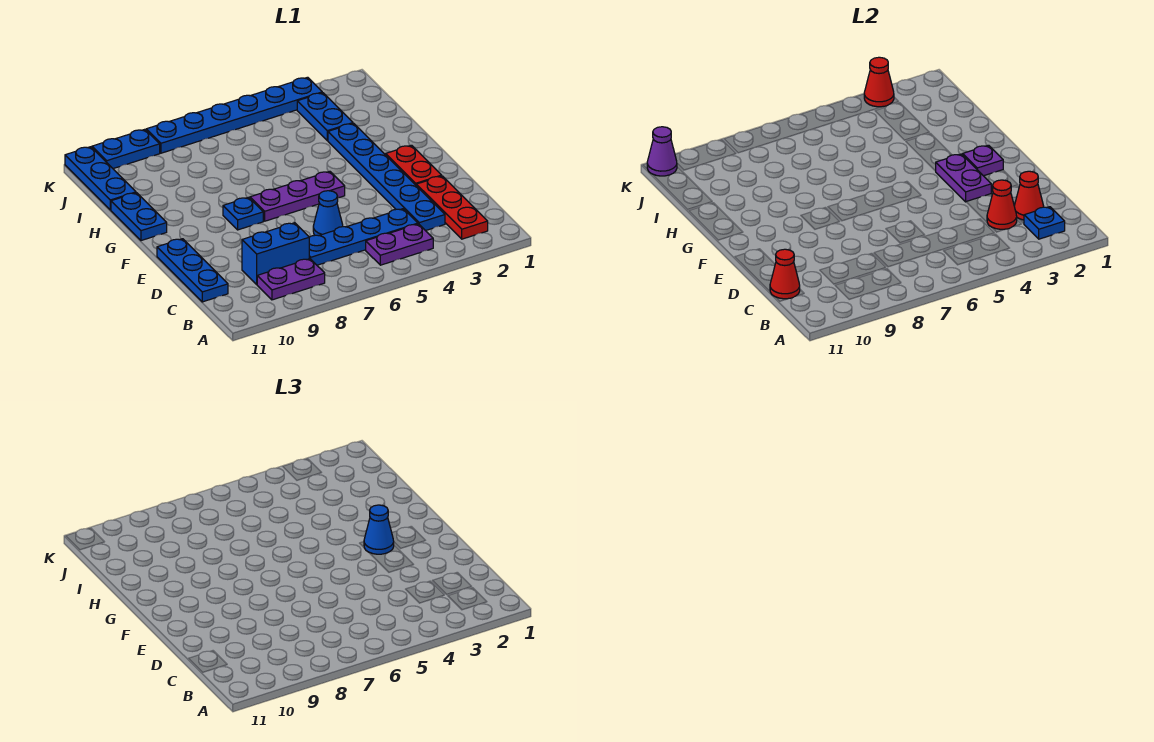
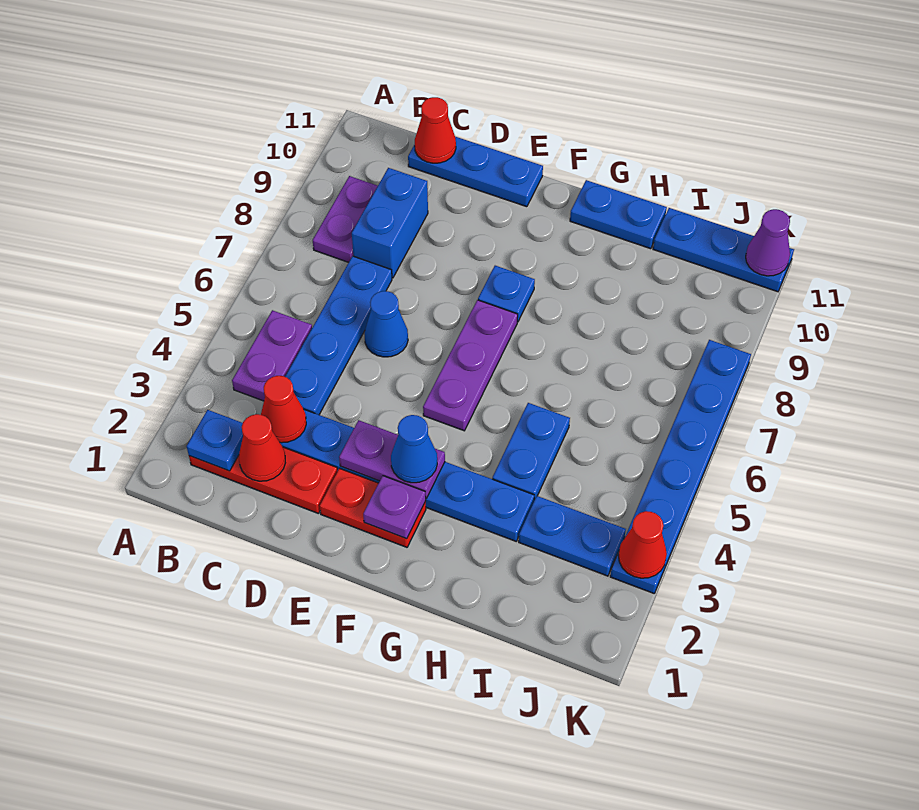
blue 1x2 plate [92,129,160,169] -> blue 1x2 plate moved to [492,403,570,500]

